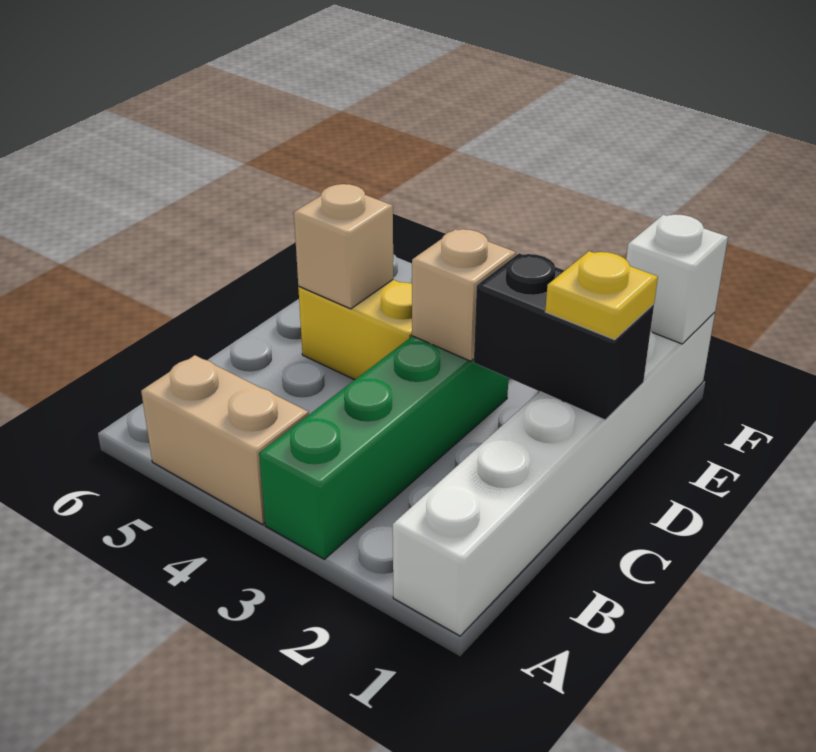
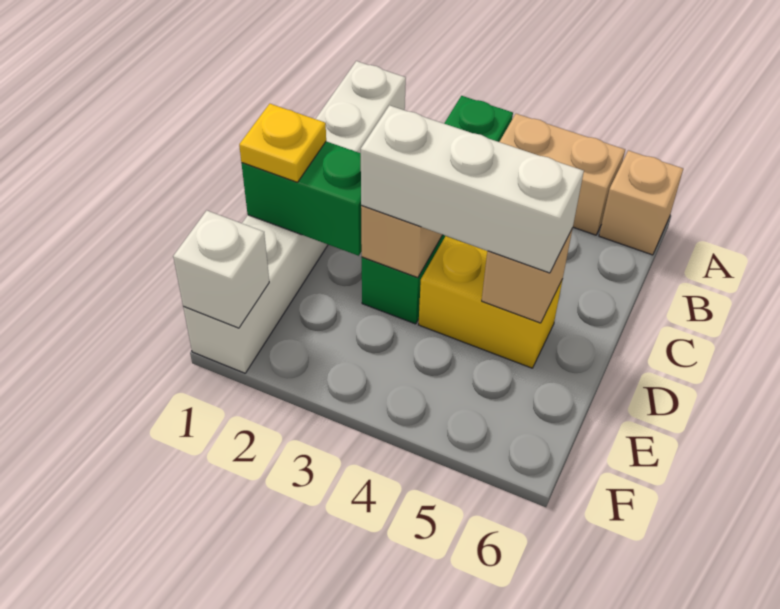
none -> tan 1x1 brick [599,150,683,255]
black 1x2 brick [474,253,654,420] -> green 1x2 brick [241,141,362,256]
none -> white 1x3 brick [361,105,584,273]

